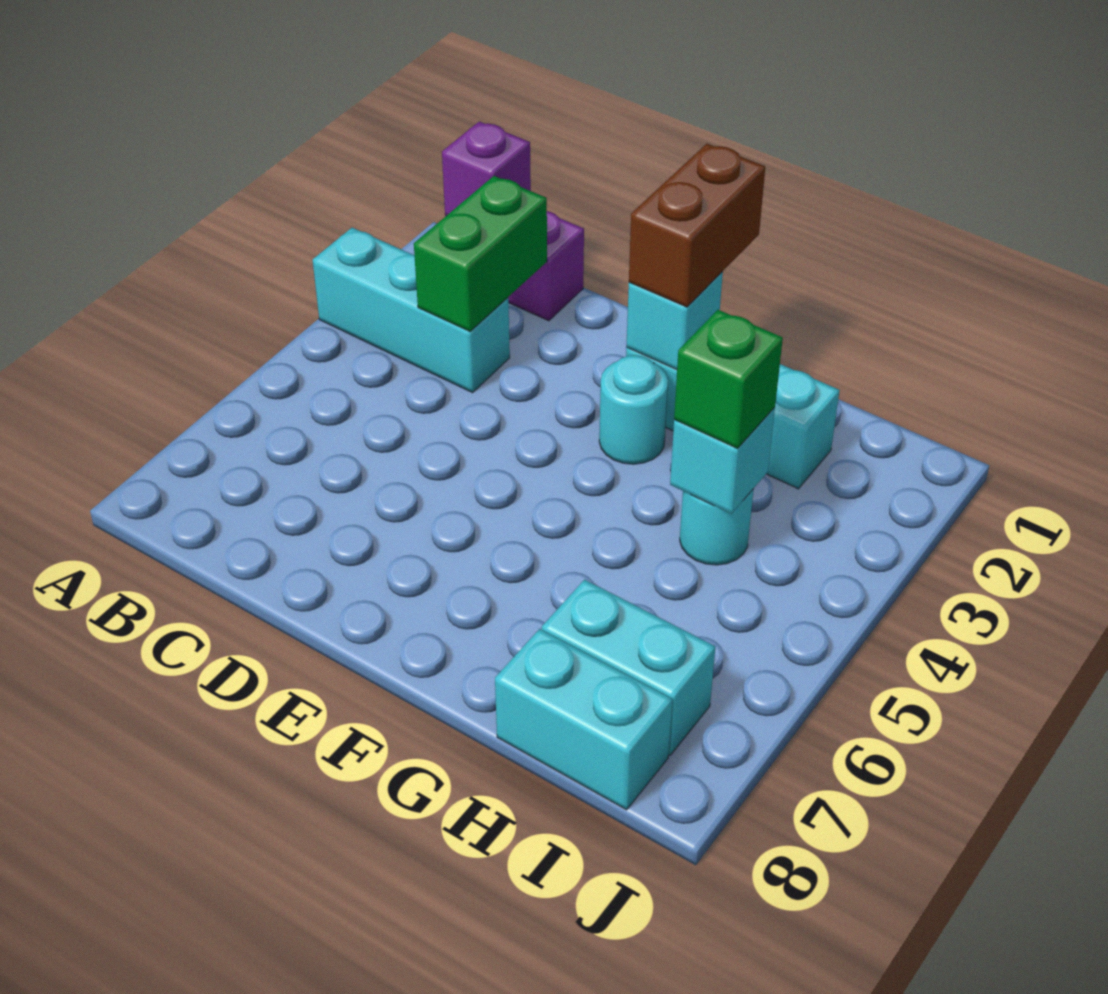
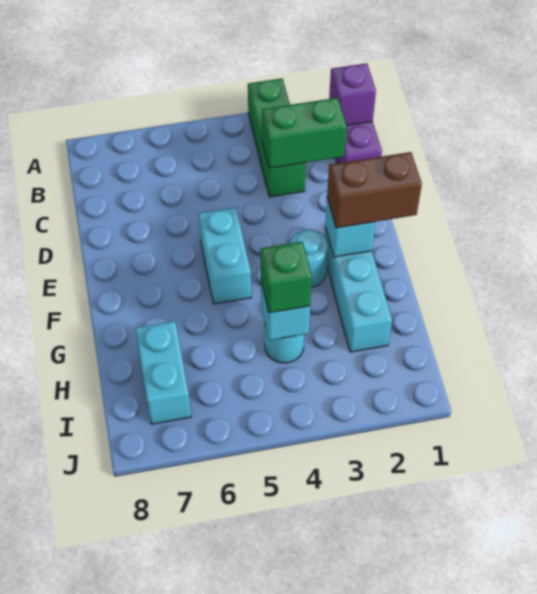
cyan 1x3 brick [313,228,510,393] -> green 1x3 brick [248,78,306,197]
cyan 1x2 brick [495,629,672,810] -> cyan 1x2 brick moved to [198,207,251,304]

